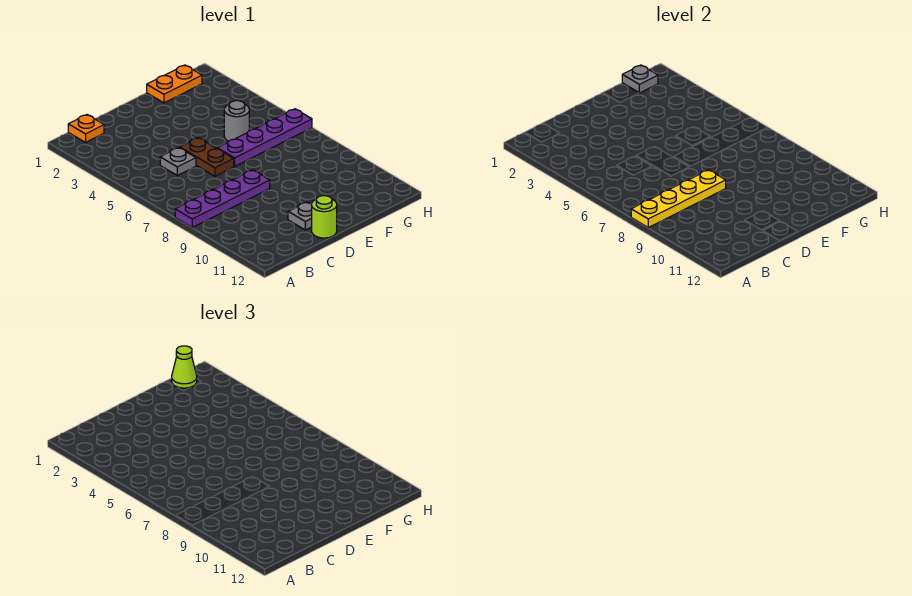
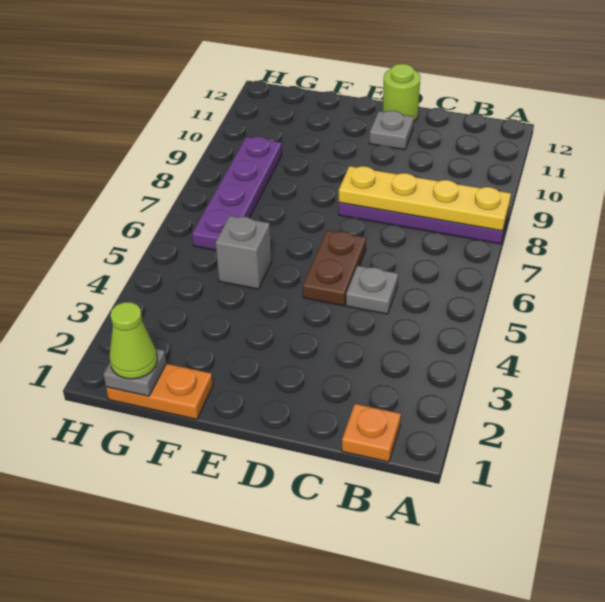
purple 1x4 plate [217,109,312,166] -> purple 1x4 plate turned to [192,137,282,250]
grey 1x1 round brick [224,101,249,141] -> grey 1x1 brick [216,216,272,289]

